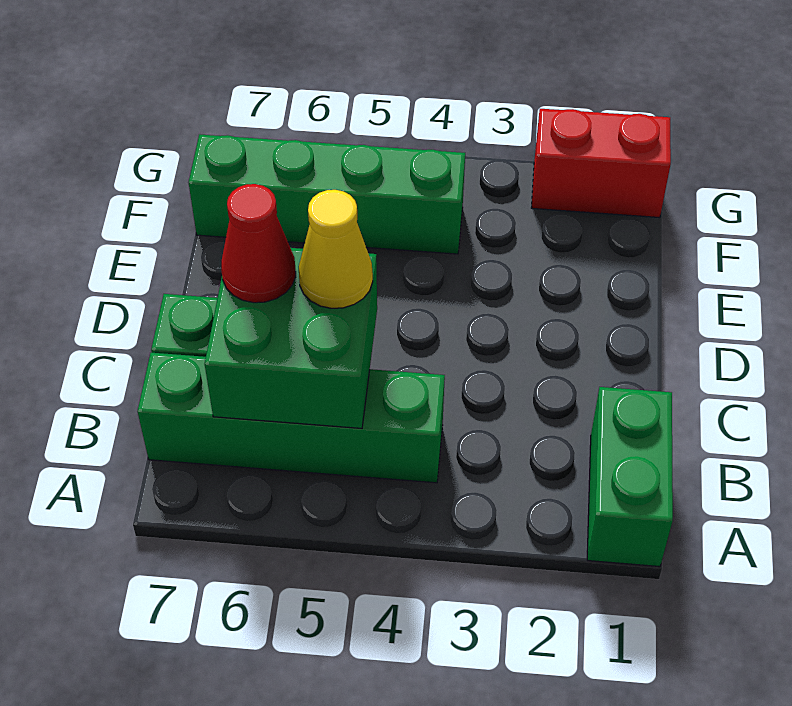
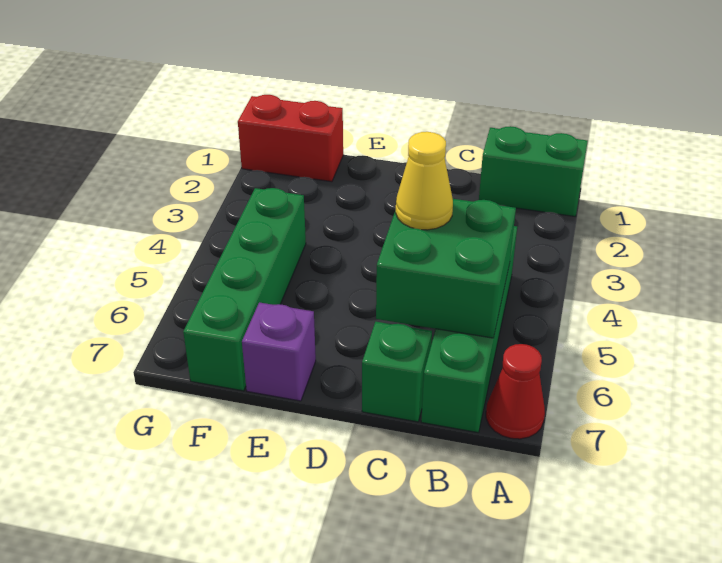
red 1x1 cone [221,184,296,303] -> red 1x1 cone moved to [486,344,545,439]
none -> purple 1x1 brick [242,302,316,401]
red 1x2 brick [532,109,671,218] -> red 1x2 brick turned to [238,95,343,182]

